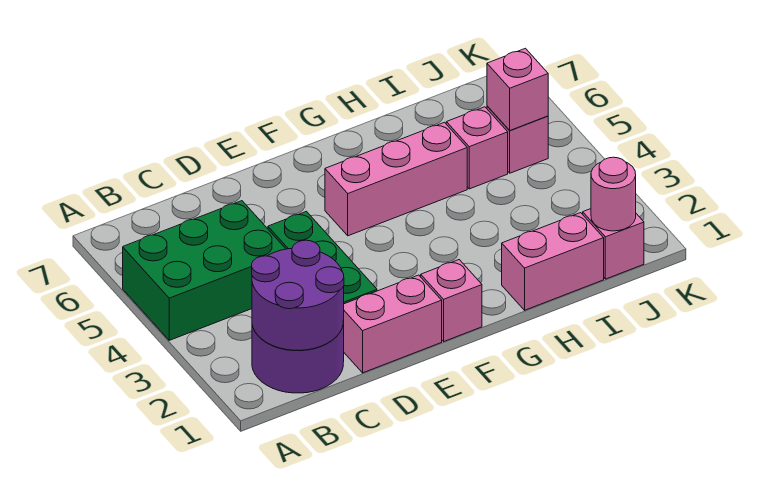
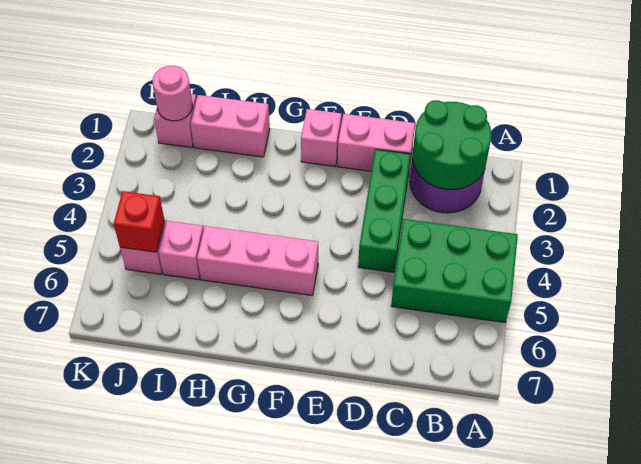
purple 2x2 round brick [252,240,344,350] -> green 2x2 round brick [412,100,491,190]
pink 1x1 brick [487,48,548,130] -> red 1x1 brick [114,191,165,252]

